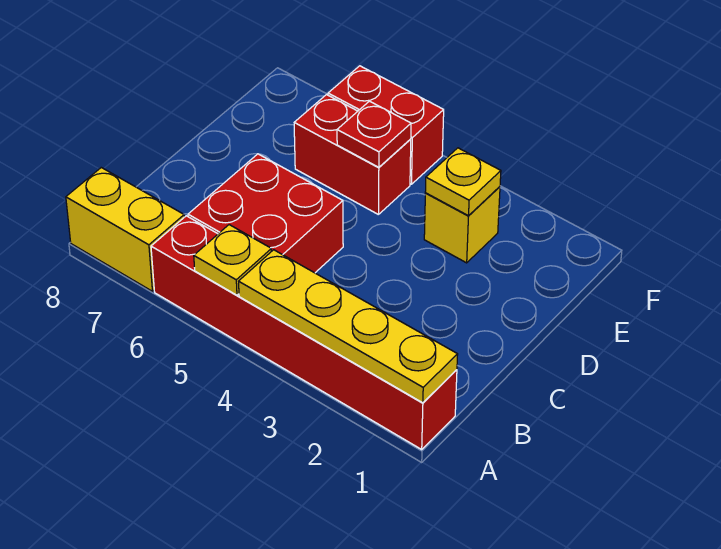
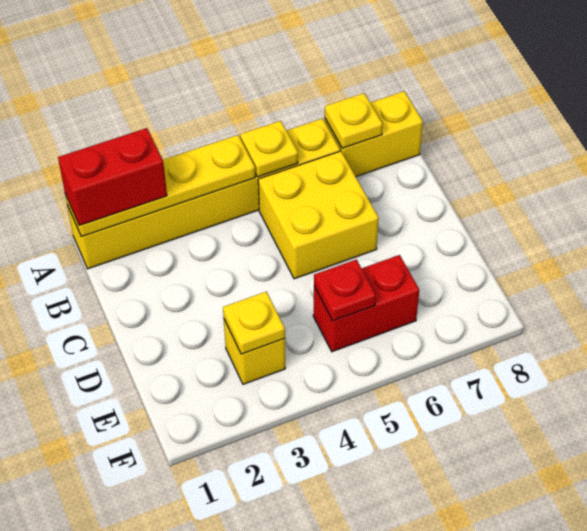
red 1x6 brick [151,216,457,449] -> yellow 1x6 brick [67,119,340,269]
none -> yellow 1x1 plate [325,93,383,148]
red 2x2 brick [188,154,343,273] -> yellow 2x2 brick [258,151,379,279]
red 1x2 brick [328,66,444,184] -> red 1x2 brick moved to [58,128,167,225]

